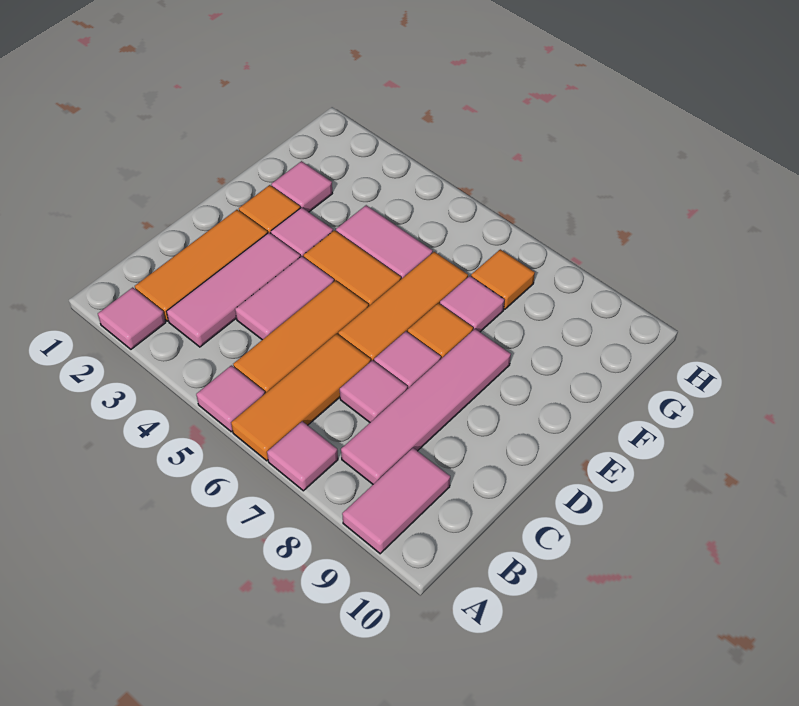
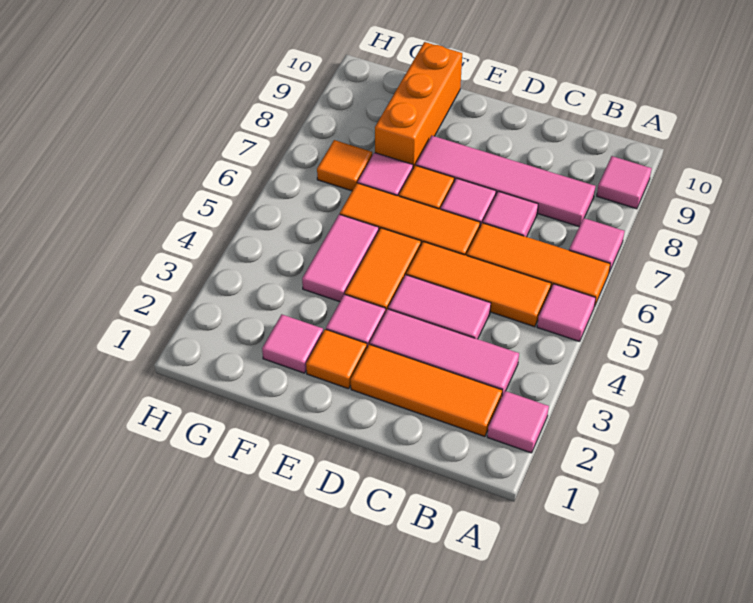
pink 1x2 tile [342,448,450,554] -> pink 1x1 tile [597,156,652,209]
none -> orange 1x3 brick [375,42,462,168]

